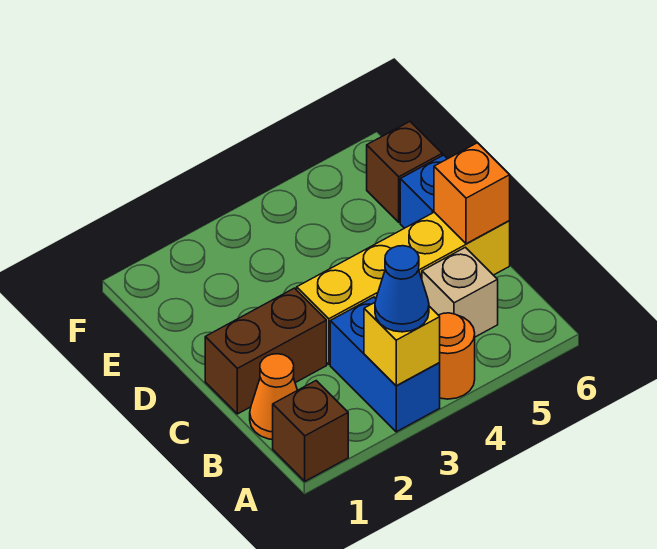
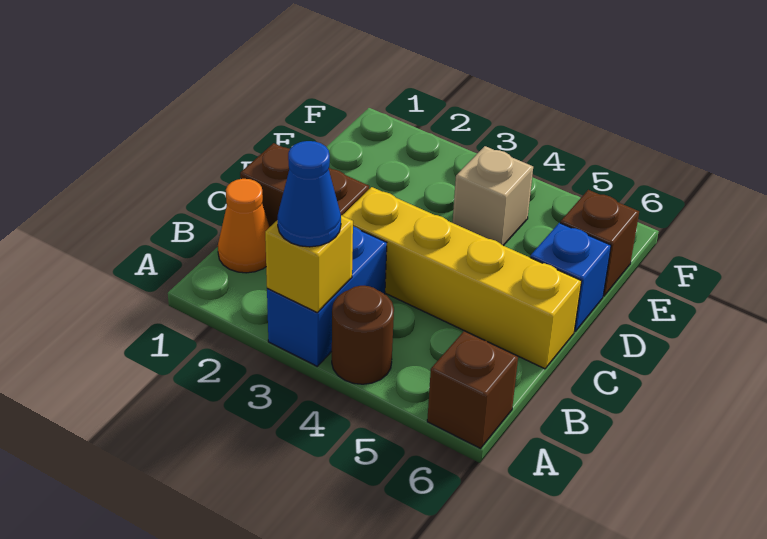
brown 1x1 brick [273,381,348,481] -> brown 1x1 brick moved to [427,331,518,448]
orange 1x1 round brick [439,313,475,399] -> brown 1x1 round brick [332,286,394,384]
tan 1x1 brick [422,247,498,337] -> tan 1x1 brick moved to [453,146,533,246]
orange 1x1 brick [434,143,510,244] -> none

